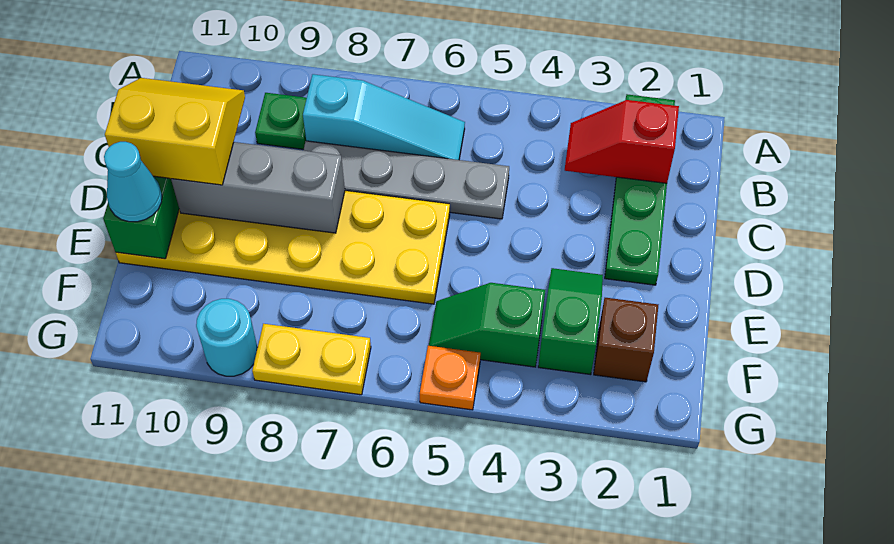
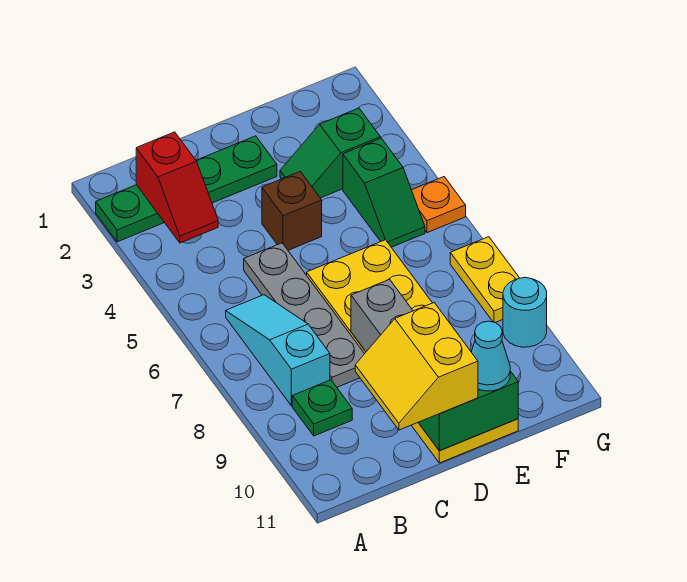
brown 1x1 brick [594,298,658,382] -> brown 1x1 brick moved to [262,171,322,250]

